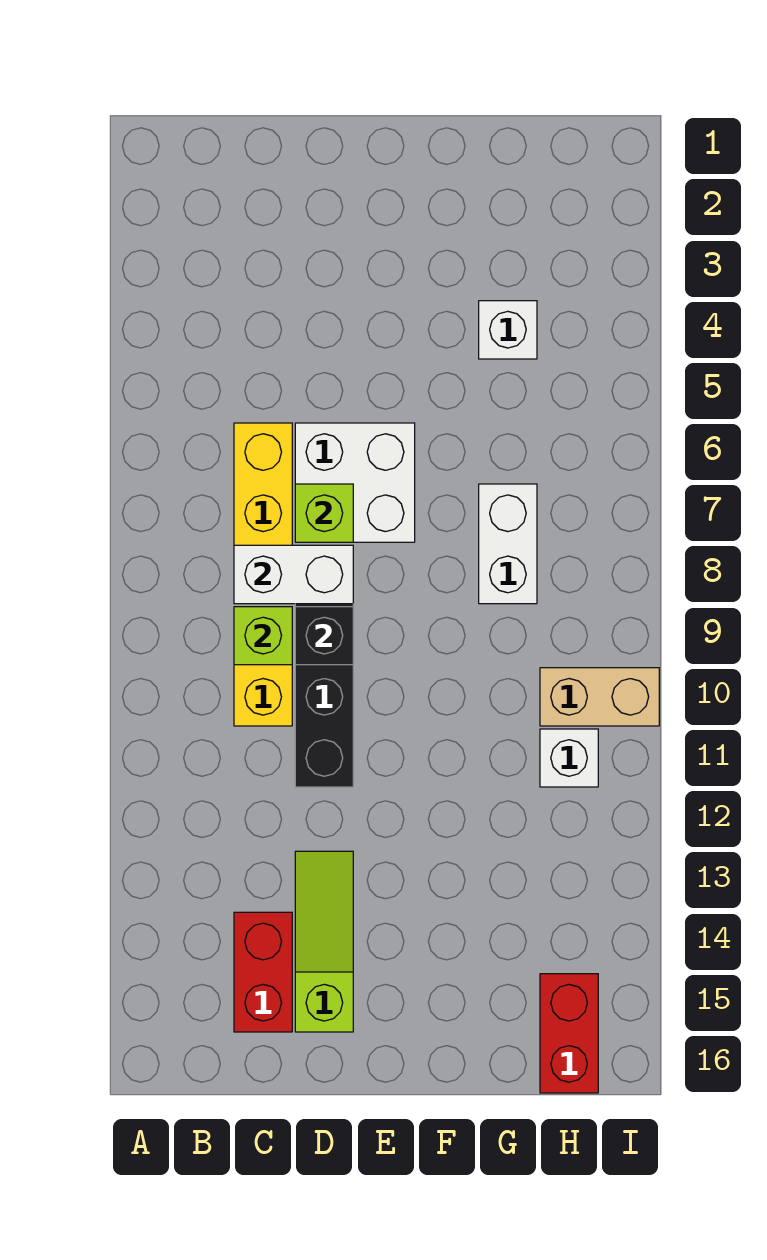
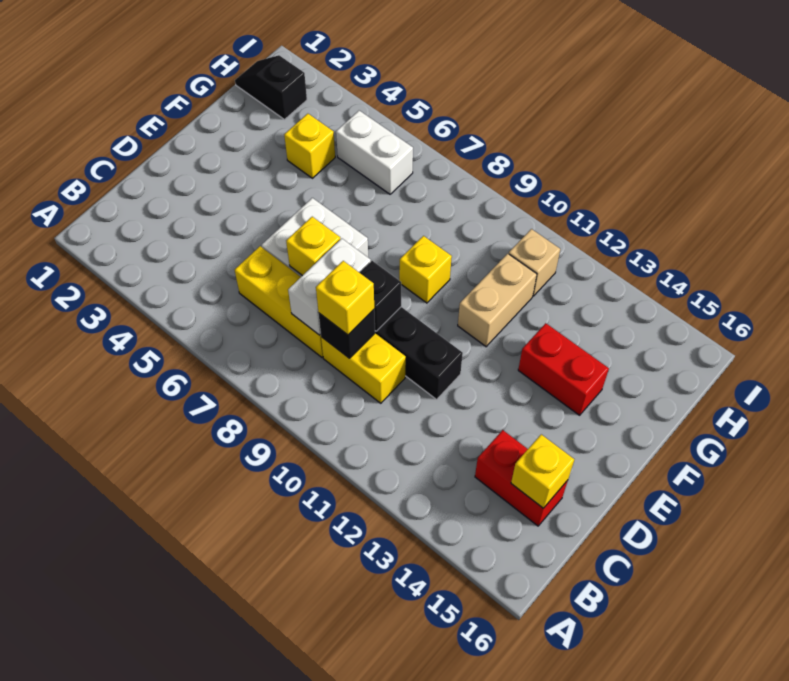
lime 1x1 brick [234,607,292,665] -> black 1x1 brick [319,310,375,358]
none -> yellow 1x1 brick [316,261,374,335]
none -> yellow 1x1 brick [511,434,574,508]
lime 1x1 brick [295,484,353,542] -> yellow 1x1 brick [286,217,340,276]
lime 1x3 slope [295,851,353,1032] -> none
none -> yellow 1x1 brick [399,236,452,303]
white 1x1 brick [479,301,537,359] -> yellow 1x1 brick [284,114,335,178]
white 1x2 brick [479,484,537,604] -> white 1x2 brick moved to [336,111,413,194]
none -> black 1x2 slope [235,55,307,120]
tan 1x2 brick [540,668,659,726] -> tan 1x2 brick moved to [458,254,537,347]
white 1x1 brick [540,729,598,787] -> tan 1x1 brick [509,229,560,296]
red 1x2 brick [540,974,598,1093] -> red 1x2 brick moved to [518,323,609,415]

